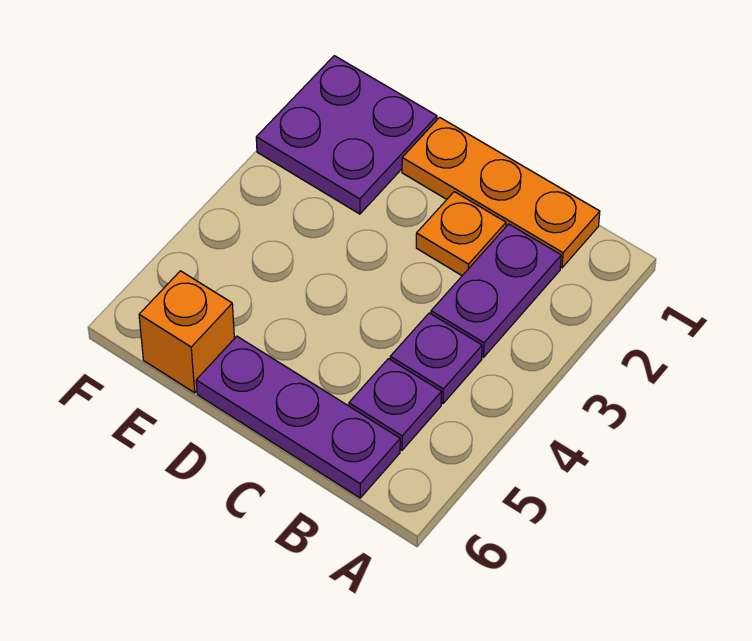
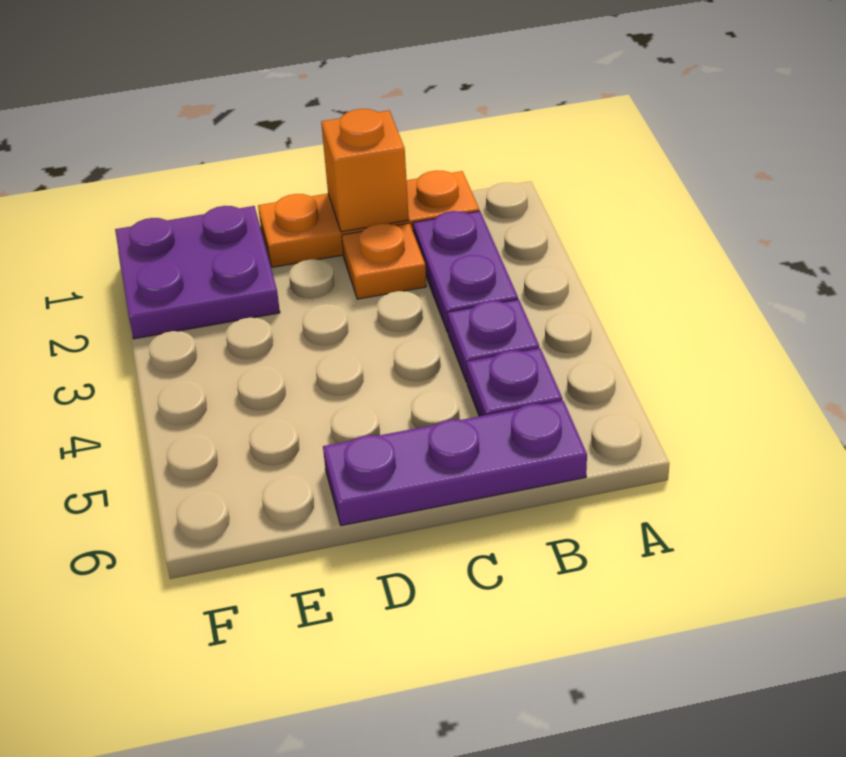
orange 1x1 brick [139,271,234,393] -> orange 1x1 brick moved to [321,109,409,232]

